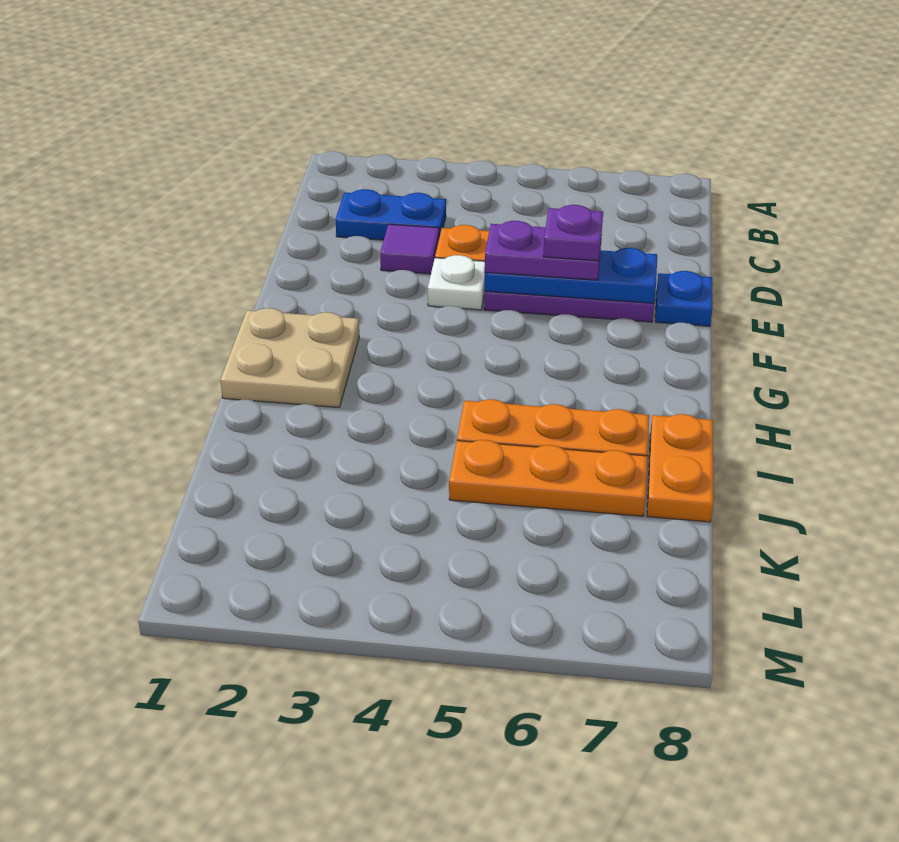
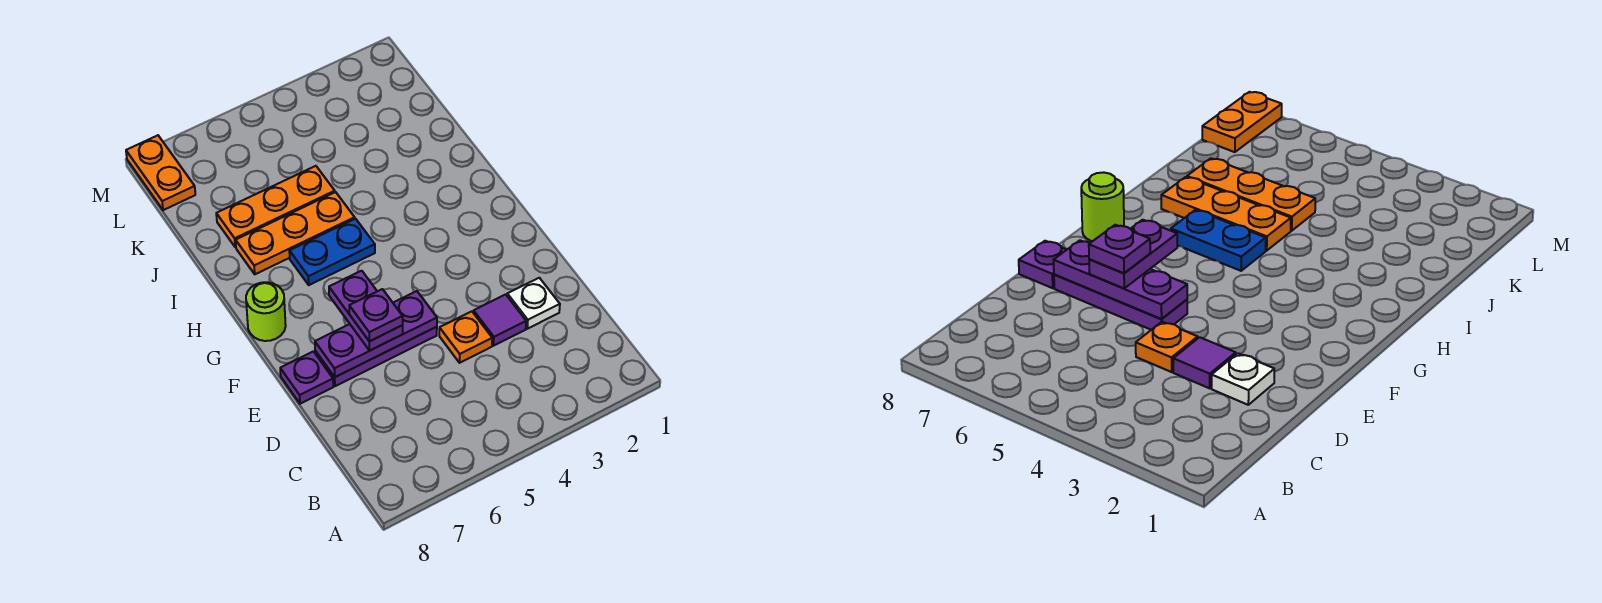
blue 1x2 plate [335,189,446,240] -> blue 1x2 plate moved to [289,219,375,285]
white 1x1 plate [428,255,485,310] -> white 1x1 plate moved to [507,278,560,329]
blue 1x3 plate [484,248,657,303] -> purple 1x3 plate [315,291,437,377]
purple 1x2 plate [485,221,602,280] -> purple 1x2 plate turned to [329,271,403,351]
blue 1x1 plate [655,271,713,326] -> purple 1x1 plate [280,351,333,404]
tan 2x2 plate [220,308,359,407] -> none
none -> lime 1x1 round brick [246,282,286,341]
orange 1x2 plate [647,414,713,522] -> orange 1x2 plate moved to [126,135,195,210]

